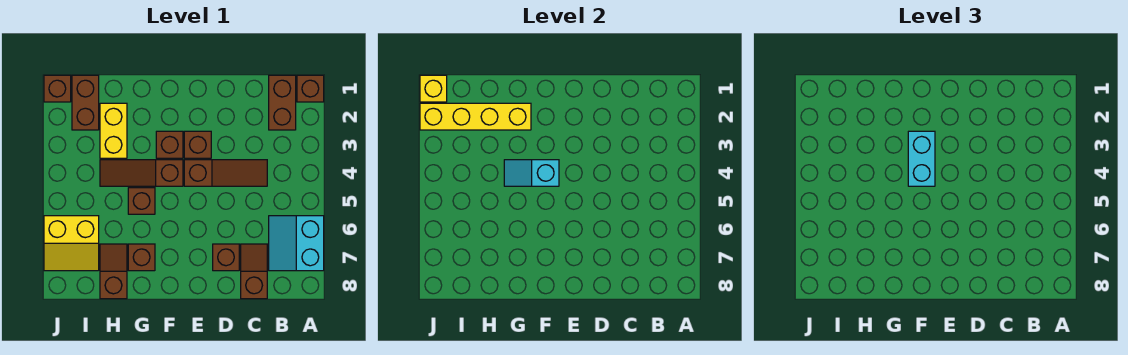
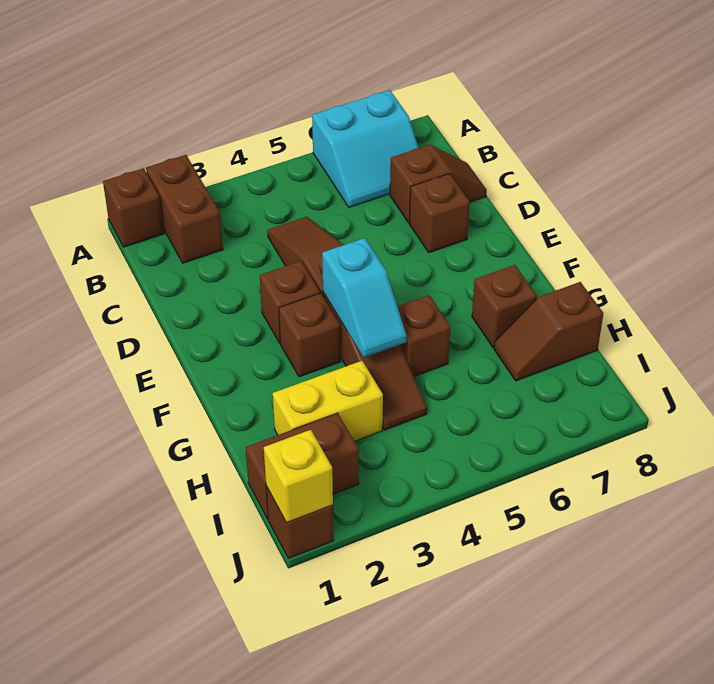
brown 1x2 brick [269,75,296,130] -> brown 1x2 brick turned to [146,155,223,263]
brown 1x2 slope [241,244,267,299] -> brown 1x2 slope turned to [390,145,487,223]
cyan 1x2 brick [908,131,935,186] -> none
yellow 1x4 brick [420,103,531,130] -> none
yellow 2x2 slope [44,216,99,271] -> none

